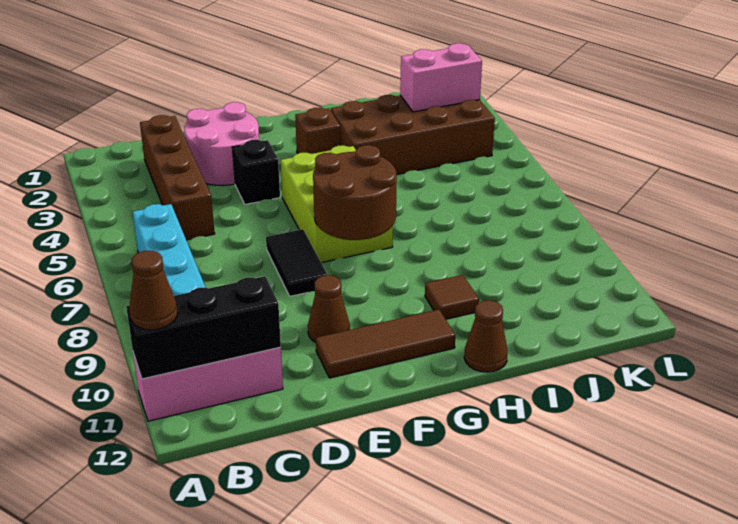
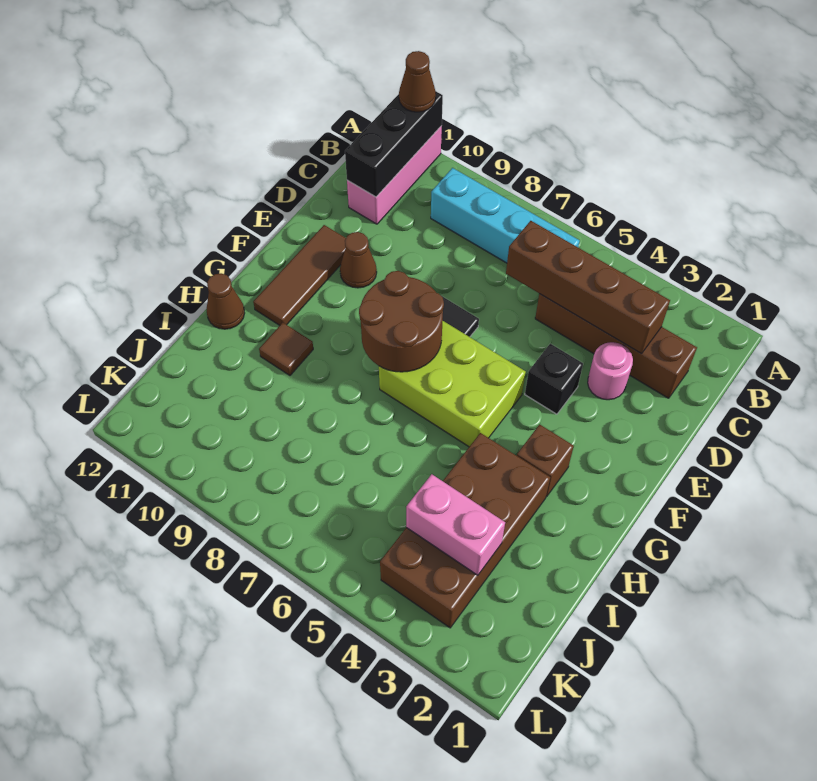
none -> brown 1x4 brick [506,221,670,353]
pink 2x2 round brick [184,102,259,186] -> pink 1x1 round brick [588,342,633,400]
pink 1x2 brick [400,43,482,112] -> pink 1x2 brick turned to [406,474,505,575]

